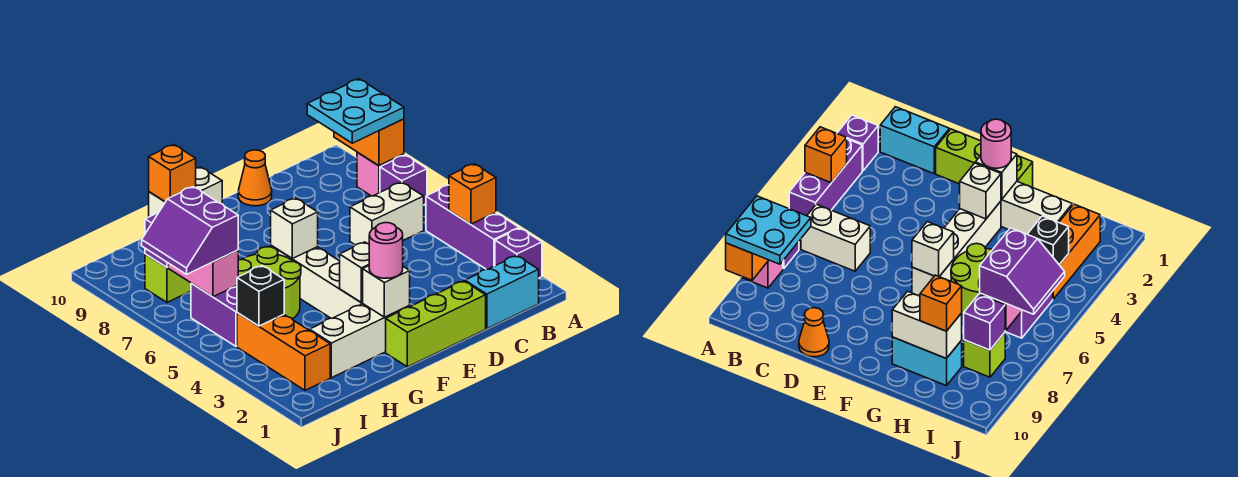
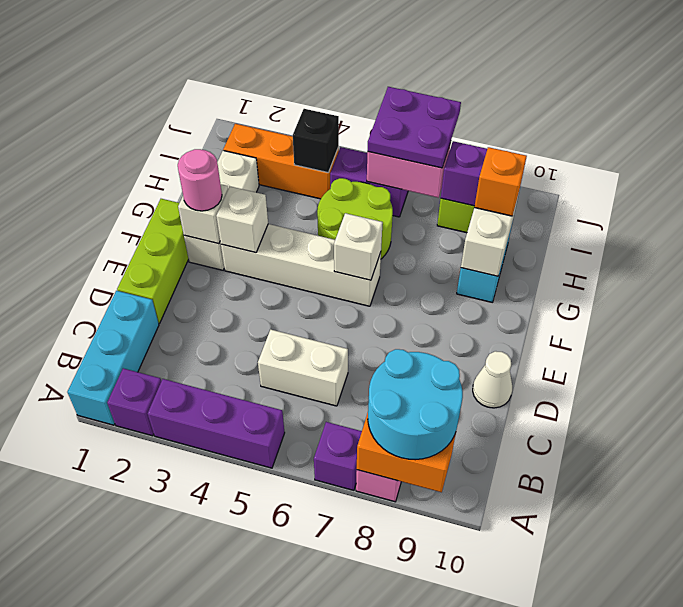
orange 1x1 brick [449,164,496,224] -> none
cyan 2x2 plate [307,79,404,143] -> cyan 2x2 round brick [368,349,463,460]
cyan 1x2 brick [465,255,539,329] -> cyan 1x3 brick [67,291,159,425]
white 1x2 brick [350,182,424,245] -> white 1x2 brick turned to [258,329,348,406]
orange 1x1 cone [238,150,272,206] -> white 1x1 cone [473,351,512,408]
purple 2x2 slope [142,187,238,274] -> purple 2x2 plate [368,87,461,168]

